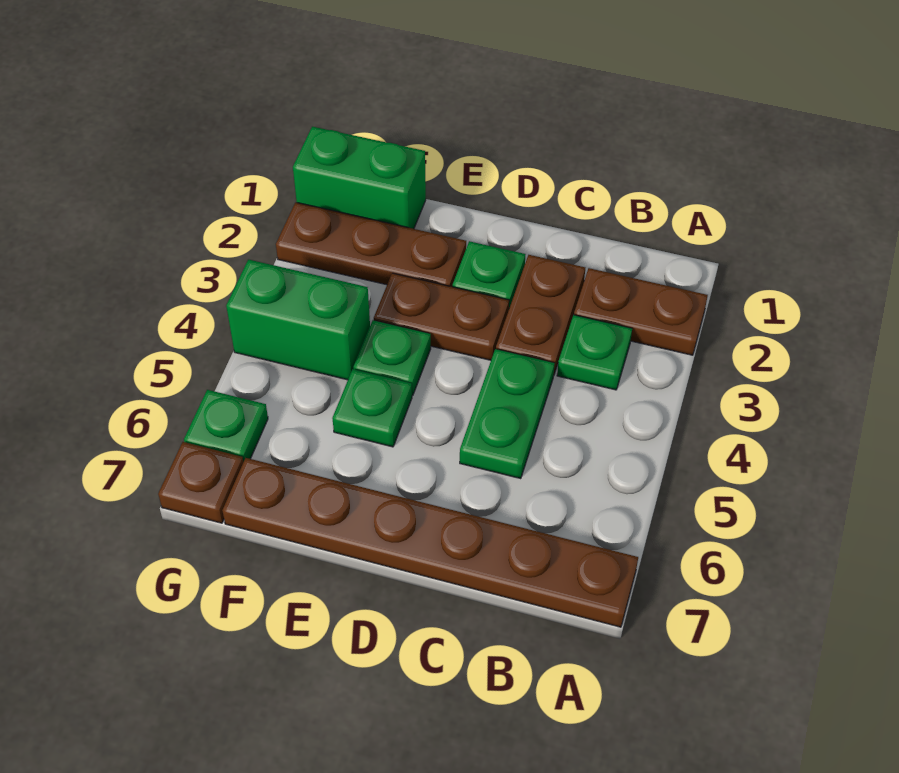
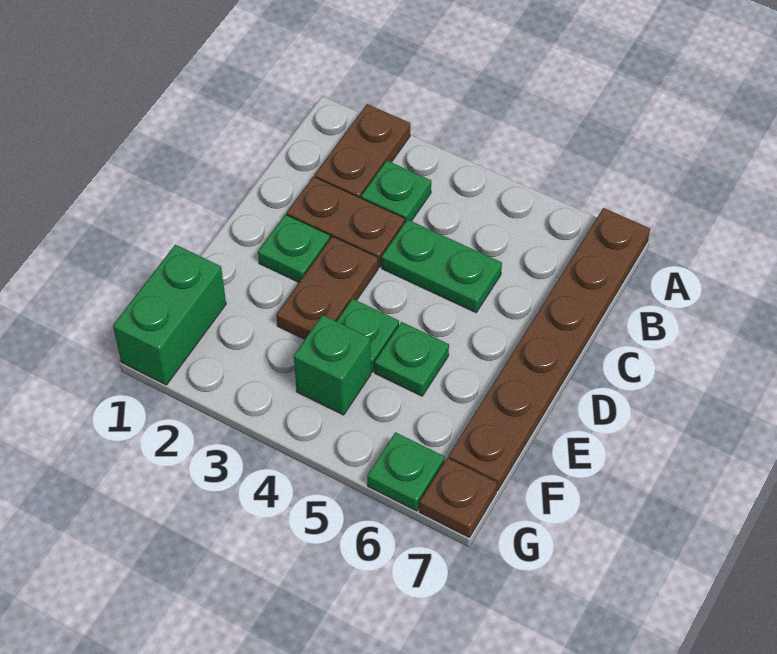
brown 1x3 plate [276,202,466,287] -> none
green 1x2 brick [226,260,370,380] -> green 1x1 brick [294,315,371,415]

